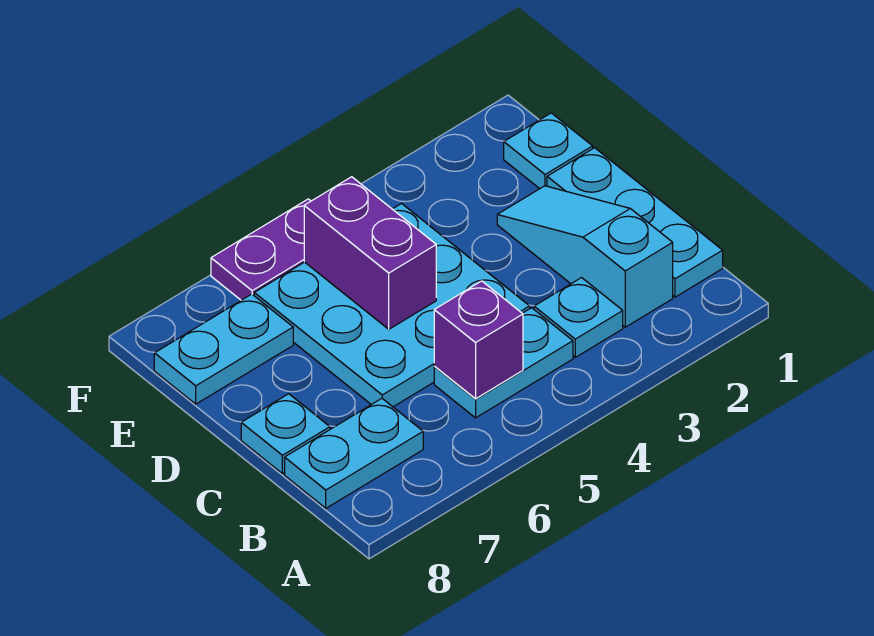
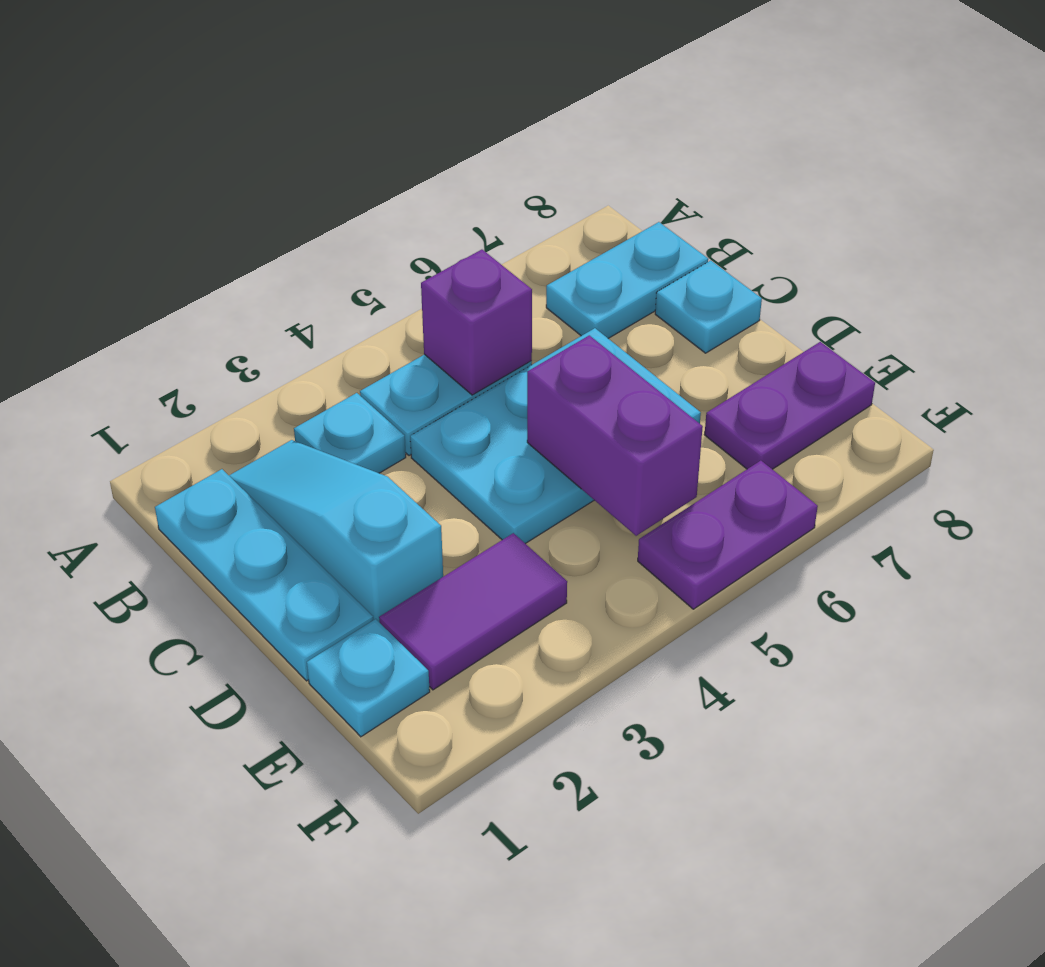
cyan 1x3 slope [497,186,673,327] -> cyan 1x3 slope turned to [229,440,443,622]
cyan 3x3 plate [254,204,530,407] -> cyan 2x3 plate [410,328,701,544]
none -> purple 1x2 tile [379,533,567,690]
cyan 1x2 plate [154,294,293,404] -> purple 1x2 plate [704,342,875,469]

